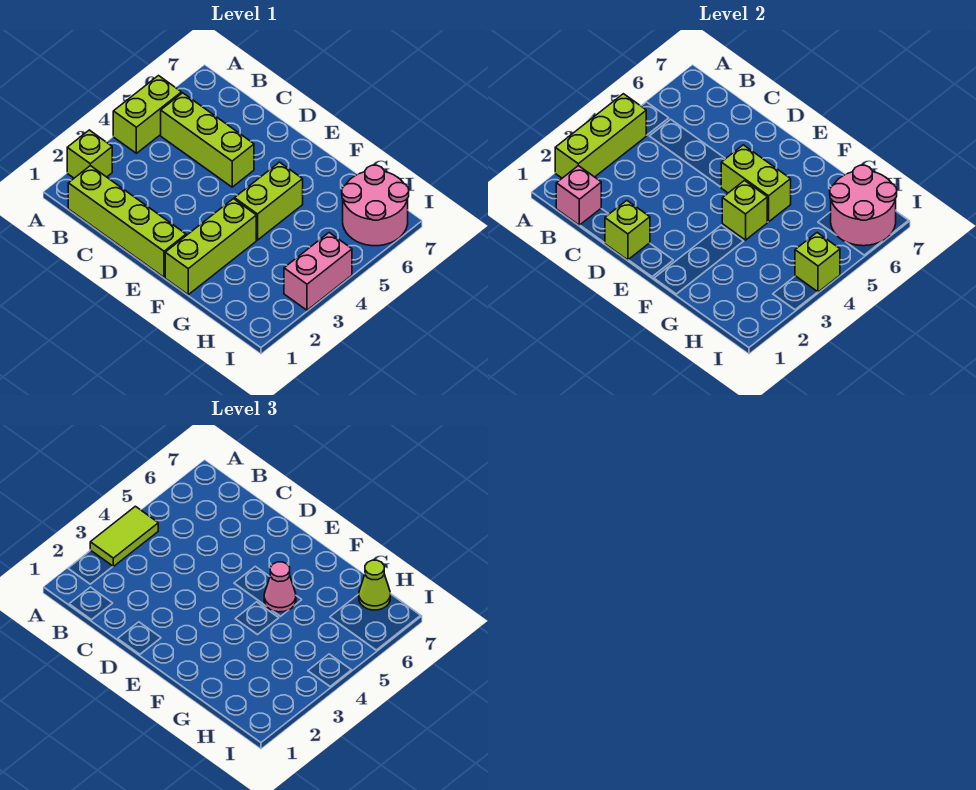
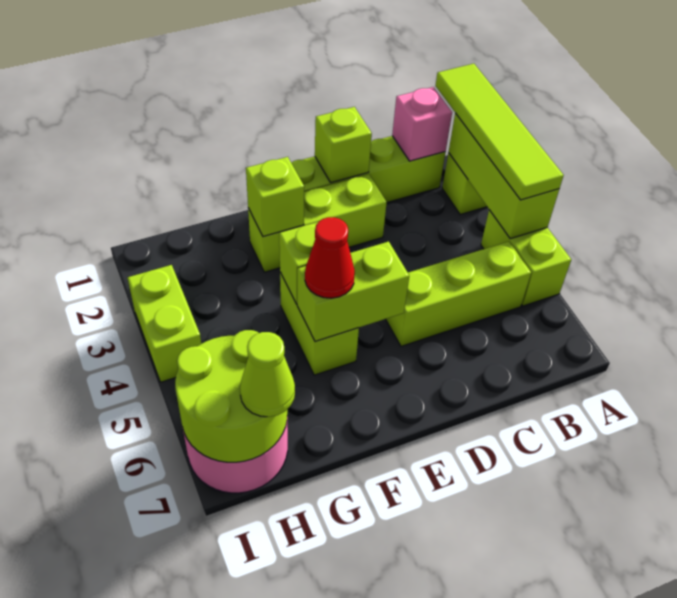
lime 1x2 tile [90,506,158,566] -> lime 1x4 tile [435,64,564,200]
lime 1x3 brick [165,199,256,295] -> lime 1x3 brick turned to [248,174,387,272]
pink 1x1 cone [264,562,296,612] -> red 1x1 cone [305,217,355,298]
pink 2x2 round brick [830,165,897,246] -> lime 2x2 round brick [175,330,287,462]
pink 1x2 brick [284,233,352,310] -> lime 1x2 brick [128,265,201,382]
lime 1x1 brick [795,233,840,292] -> lime 1x1 brick moved to [246,157,304,236]

